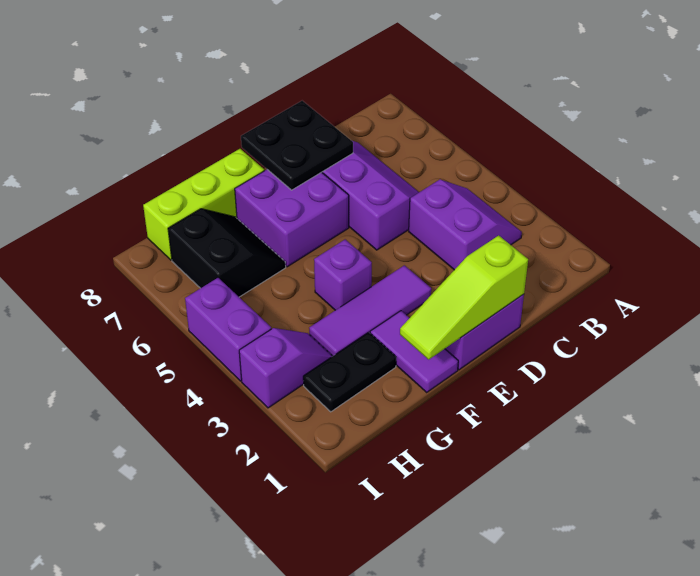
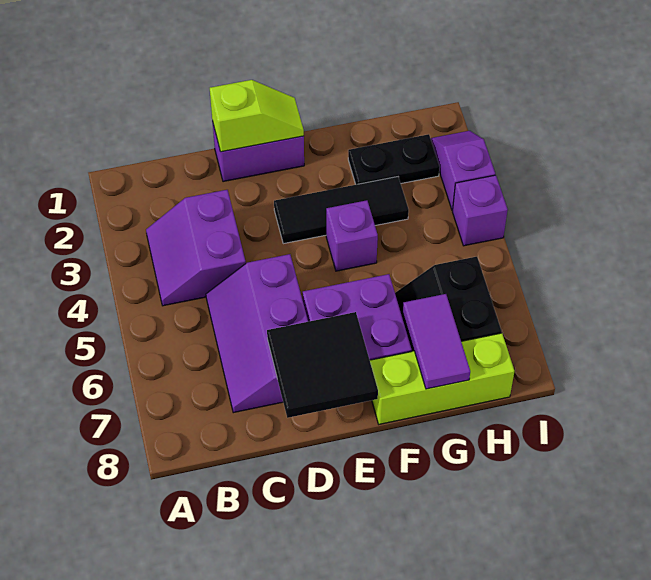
lime 1x3 slope [400,235,528,359] -> lime 1x2 slope [210,80,304,152]
black 2x2 plate [241,101,353,190] -> black 2x2 tile [267,312,378,418]
purple 1x3 tile [309,265,431,356] -> black 1x3 tile [274,177,409,244]
purple 1x2 tile [370,311,458,392] -> purple 1x2 tile moved to [403,294,470,389]
purple 1x2 slope [239,328,332,408] -> purple 1x2 slope turned to [431,131,495,210]
purple 1x2 brick [185,278,271,381] -> purple 1x1 brick [453,175,508,246]

